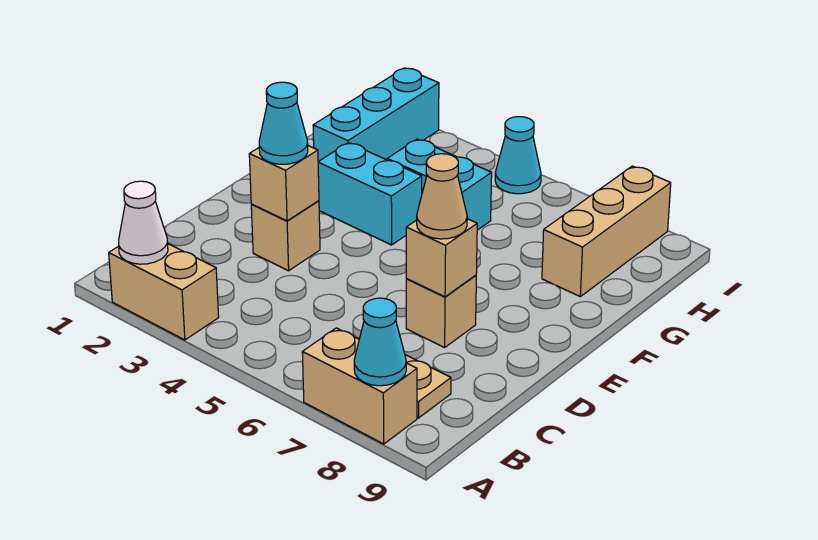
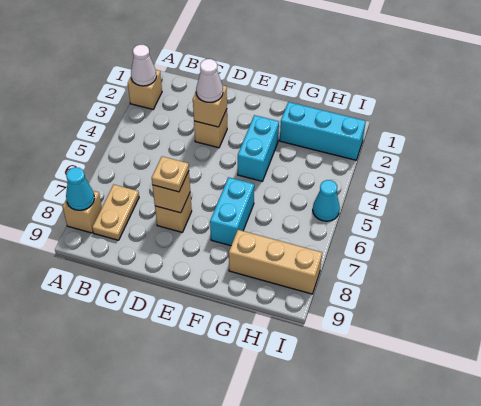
tan 1x2 brick [109,244,219,340] -> tan 1x1 brick [128,70,162,109]
tan 1x2 brick [302,328,417,444] -> tan 1x1 brick [63,191,102,233]
cyan 1x1 cone [259,82,308,164] -> white 1x1 cone [196,59,223,102]
tan 1x1 cone [417,154,467,239] -> tan 1x1 plate [152,156,189,192]
cyan 1x2 brick [387,139,492,230] -> cyan 1x2 brick moved to [210,177,254,246]

